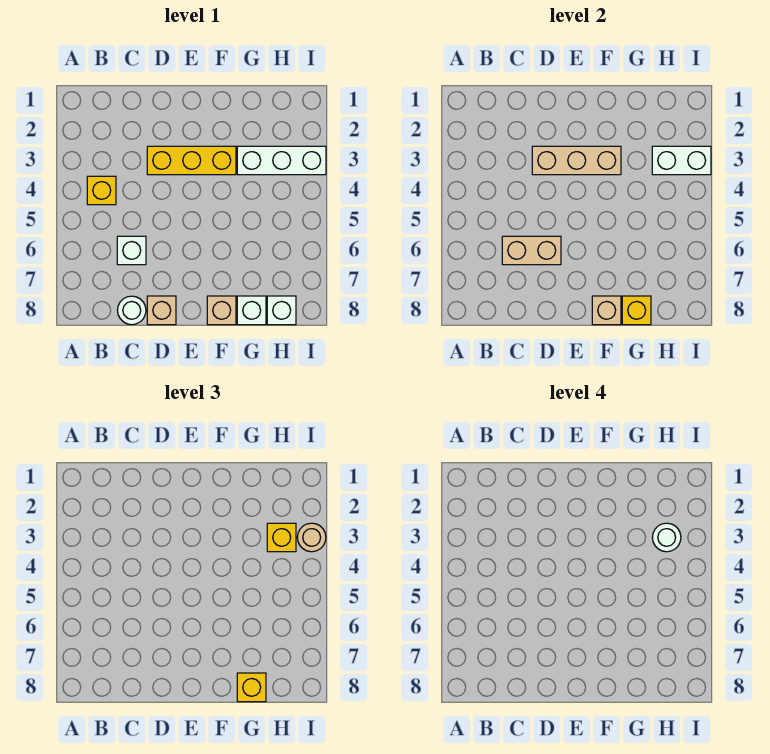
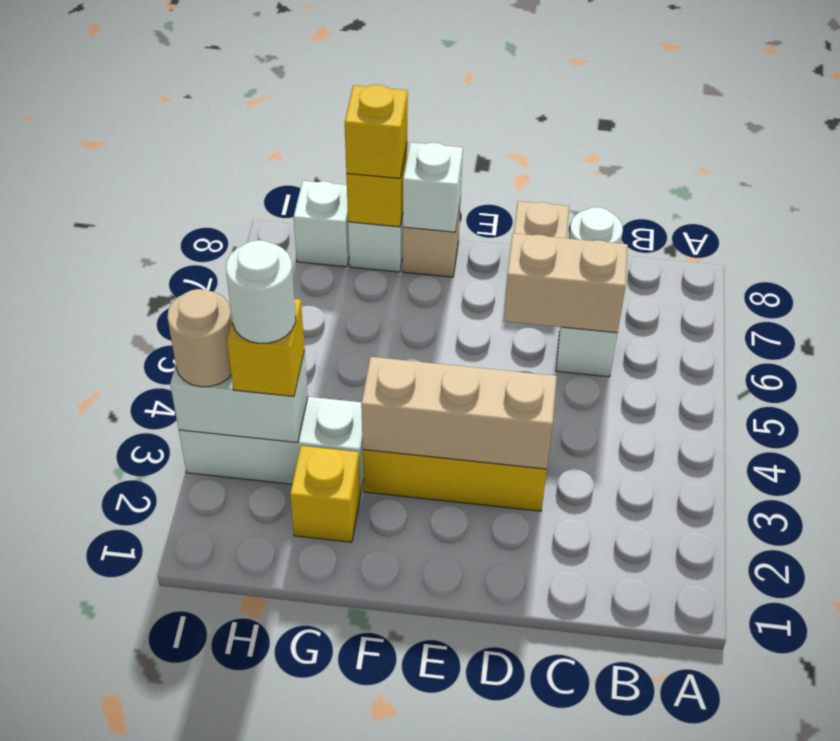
yellow 1x1 brick [87,176,116,205] -> yellow 1x1 brick moved to [290,446,361,542]
tan 1x1 brick [592,296,621,325] -> white 1x1 brick [403,142,463,232]

